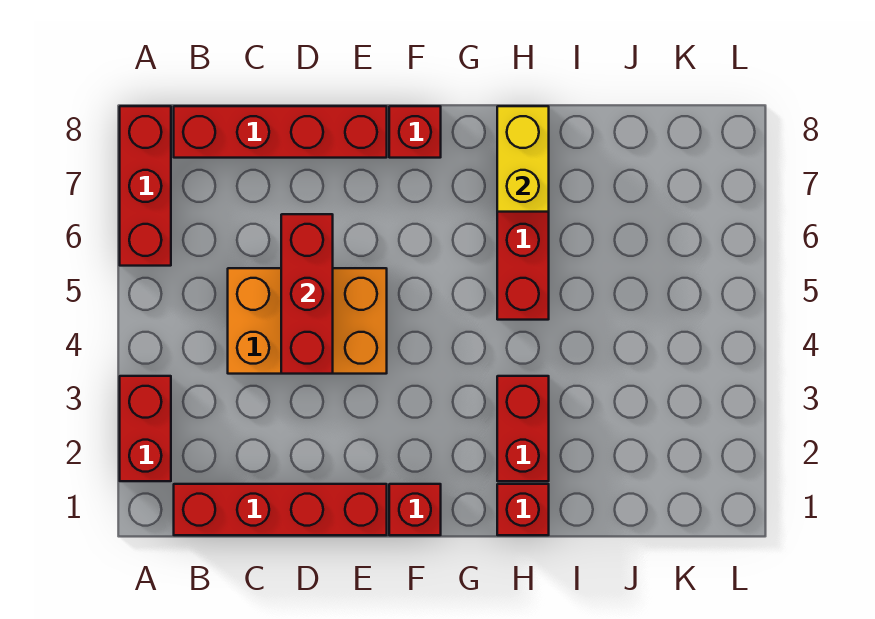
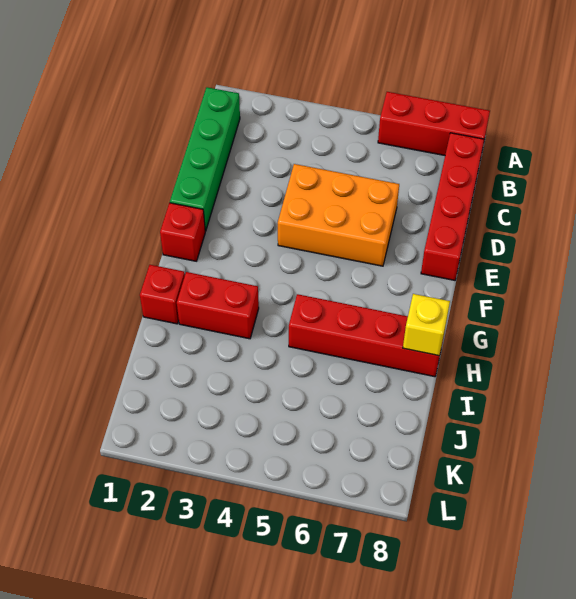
red 1x2 brick [120,376,171,481] -> none
red 1x4 brick [174,484,387,535] -> green 1x4 brick [170,87,240,231]
orange 2x3 brick [228,268,387,374] -> orange 2x3 brick turned to [278,164,399,266]
red 1x3 brick [281,214,333,374] -> none
red 1x1 brick [389,106,441,158] -> none
yellow 1x2 brick [497,106,549,212] -> yellow 1x1 brick [403,294,450,356]

